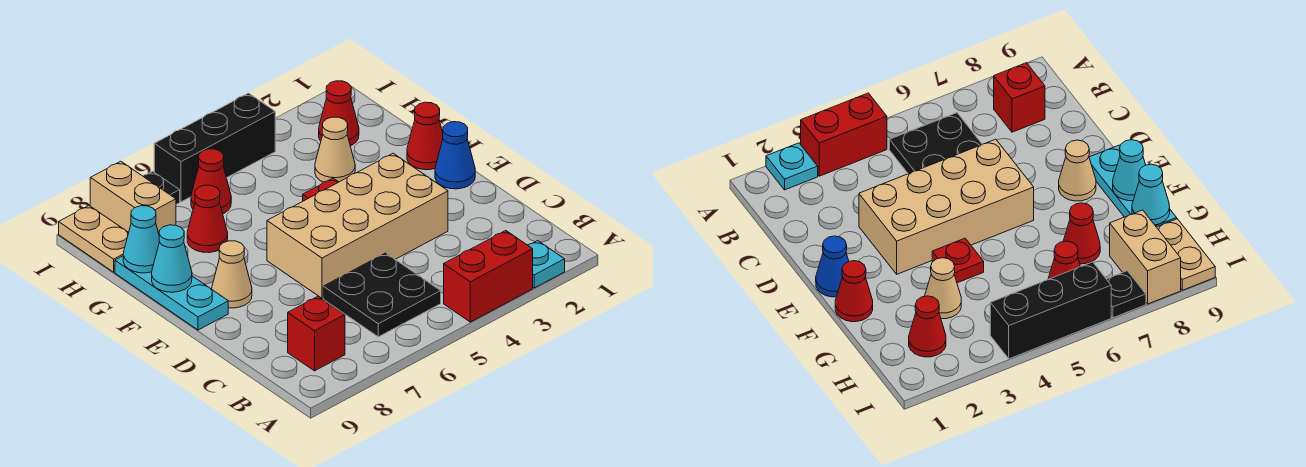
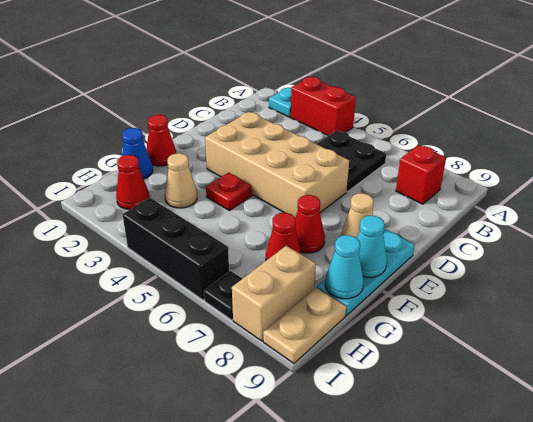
blue 1x1 cone [435,122,475,189] -> blue 1x1 cone moved to [122,128,153,179]
red 1x1 cone [191,149,231,214] -> red 1x1 cone moved to [295,195,325,253]

